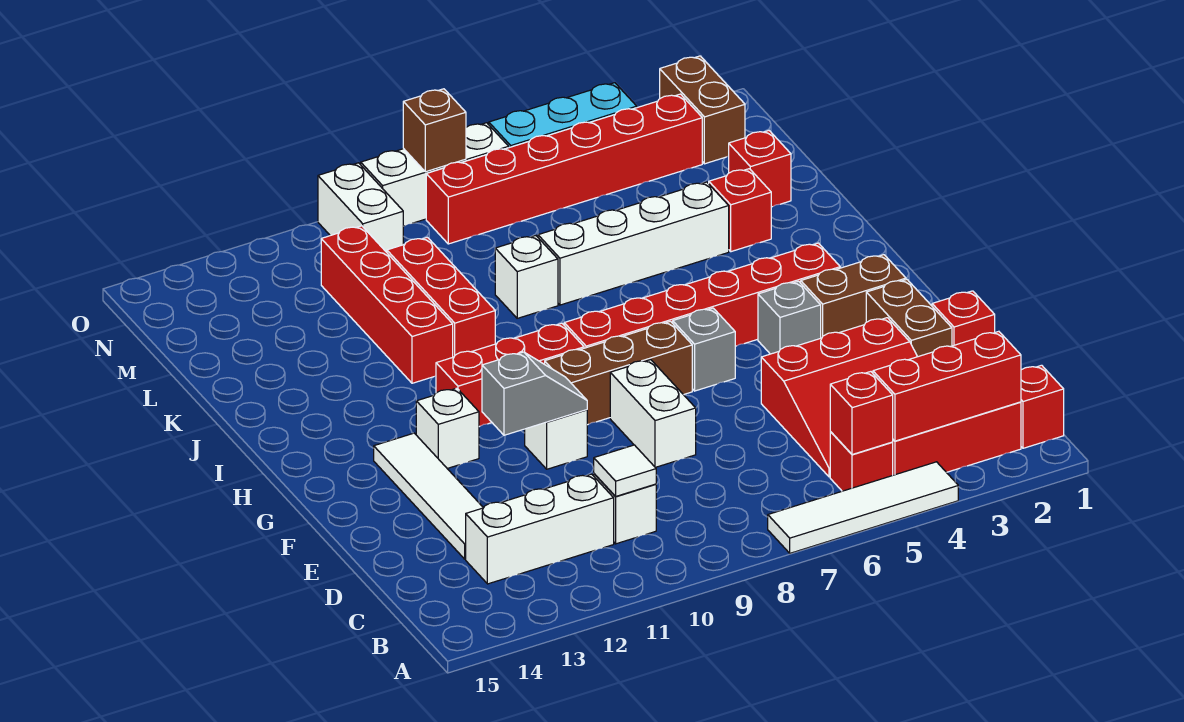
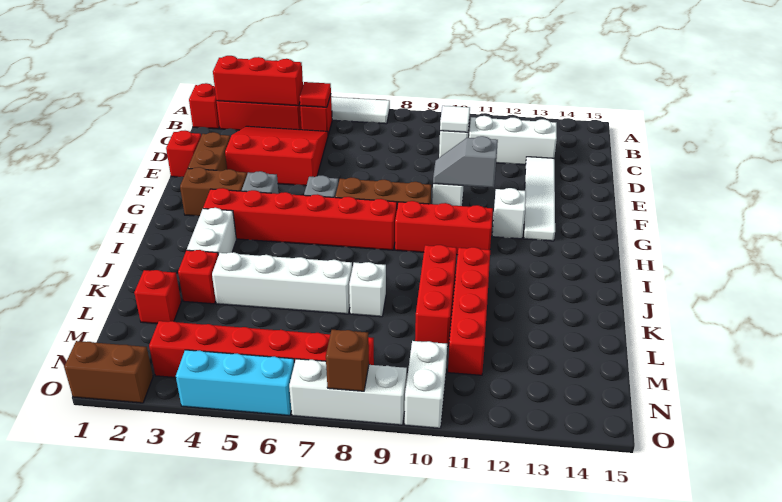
red 1x1 brick [830,372,893,455] -> red 1x1 tile [300,82,331,107]
white 1x2 brick [610,360,696,467] -> white 1x2 brick moved to [187,208,236,255]
brown 1x2 brick [660,56,745,164] -> brown 1x2 brick turned to [64,341,153,403]

